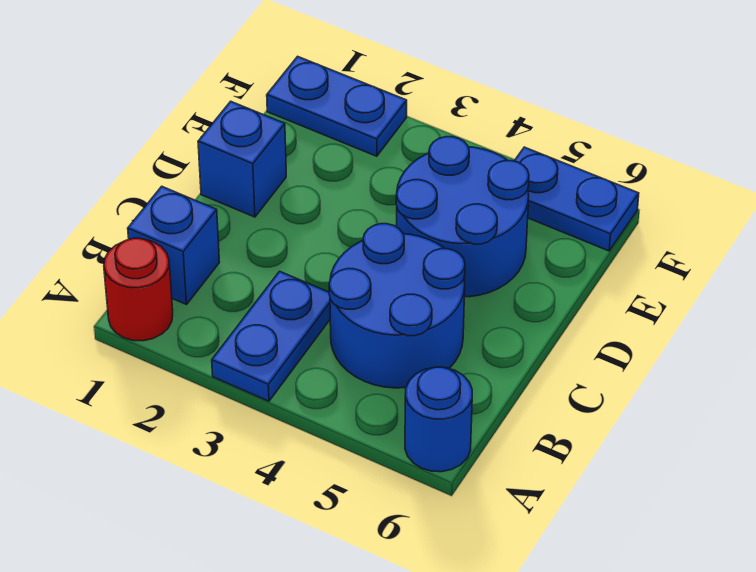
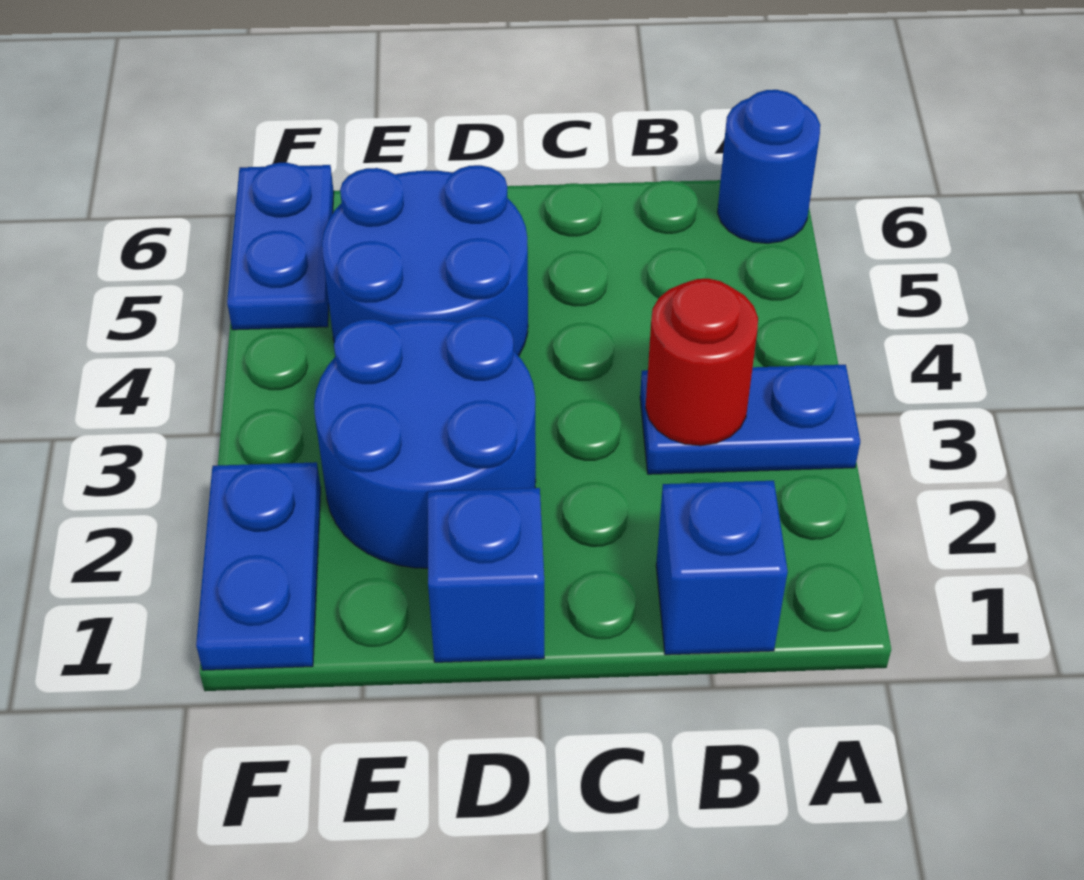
red 1x1 round brick [104,238,173,341] -> red 1x1 round brick moved to [646,279,758,446]
blue 2x2 round brick [329,224,465,388] -> blue 2x2 round brick moved to [314,316,536,568]

